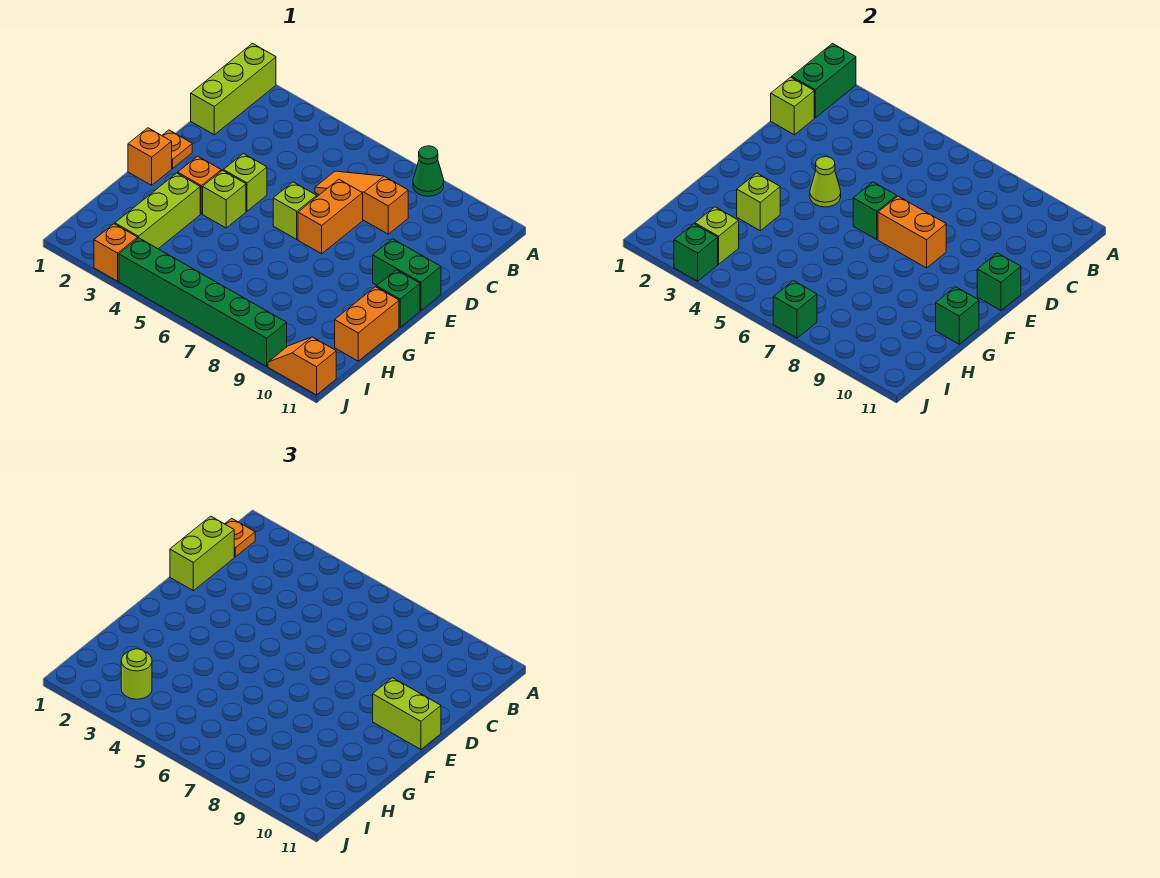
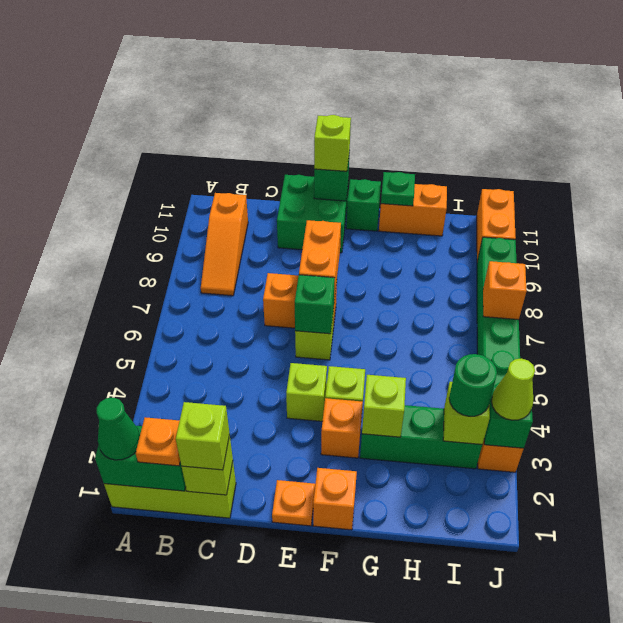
green 1x1 cone [413,146,444,196] -> green 1x1 cone moved to [97,398,140,460]
lime 1x2 brick [170,516,234,591] -> lime 1x1 brick [176,402,230,470]
orange 1x3 slope [315,171,408,234] -> orange 1x3 slope moved to [201,193,248,296]
lime 1x1 cone [810,157,841,207] -> lime 1x1 cone moved to [491,358,535,420]
green 1x2 brick [373,239,441,310] -> green 2x2 brick [277,175,348,253]
lime 1x2 brick [373,678,441,749] -> lime 1x1 brick [314,115,351,171]
lime 1x3 brick [115,173,200,249] -> green 1x3 brick [360,405,482,469]
green 1x1 brick [936,287,979,344] -> green 1x1 plate [381,172,415,206]
lime 1x1 round brick [121,649,152,699] -> green 1x1 round brick [449,354,497,416]
green 1x1 brick [773,281,817,338] -> orange 1x1 brick [483,261,527,320]
orange 1x2 slope [268,337,336,395] -> orange 1x2 brick [477,189,516,261]

